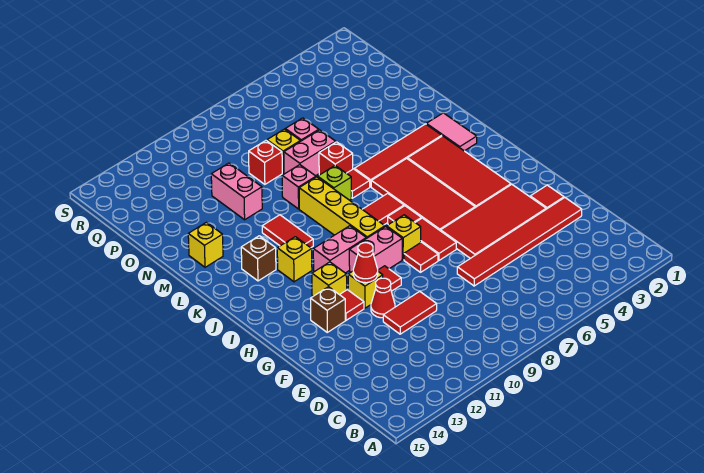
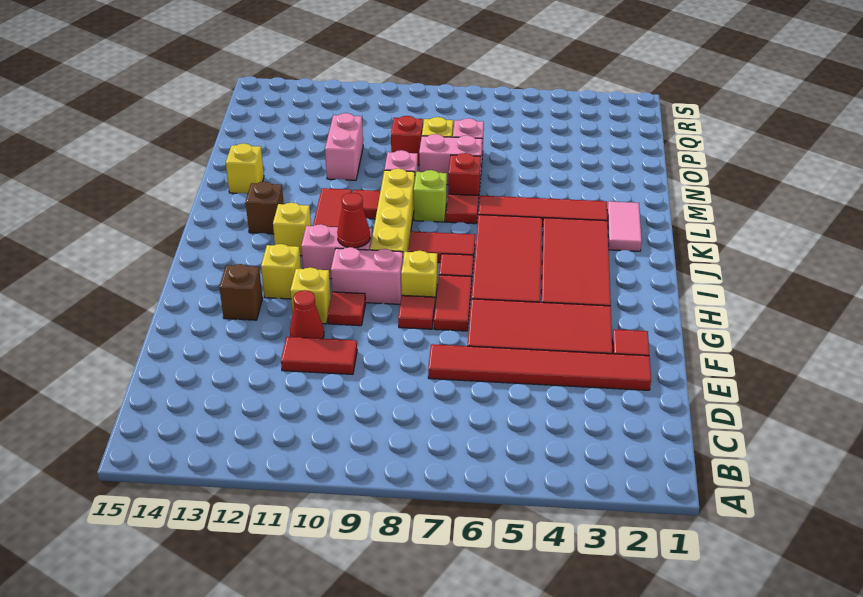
red 1x1 cone [353,243,378,283] -> red 1x1 cone moved to [337,193,370,248]
red 1x1 tile [340,290,364,320] -> red 1x1 tile moved to [353,190,380,219]

